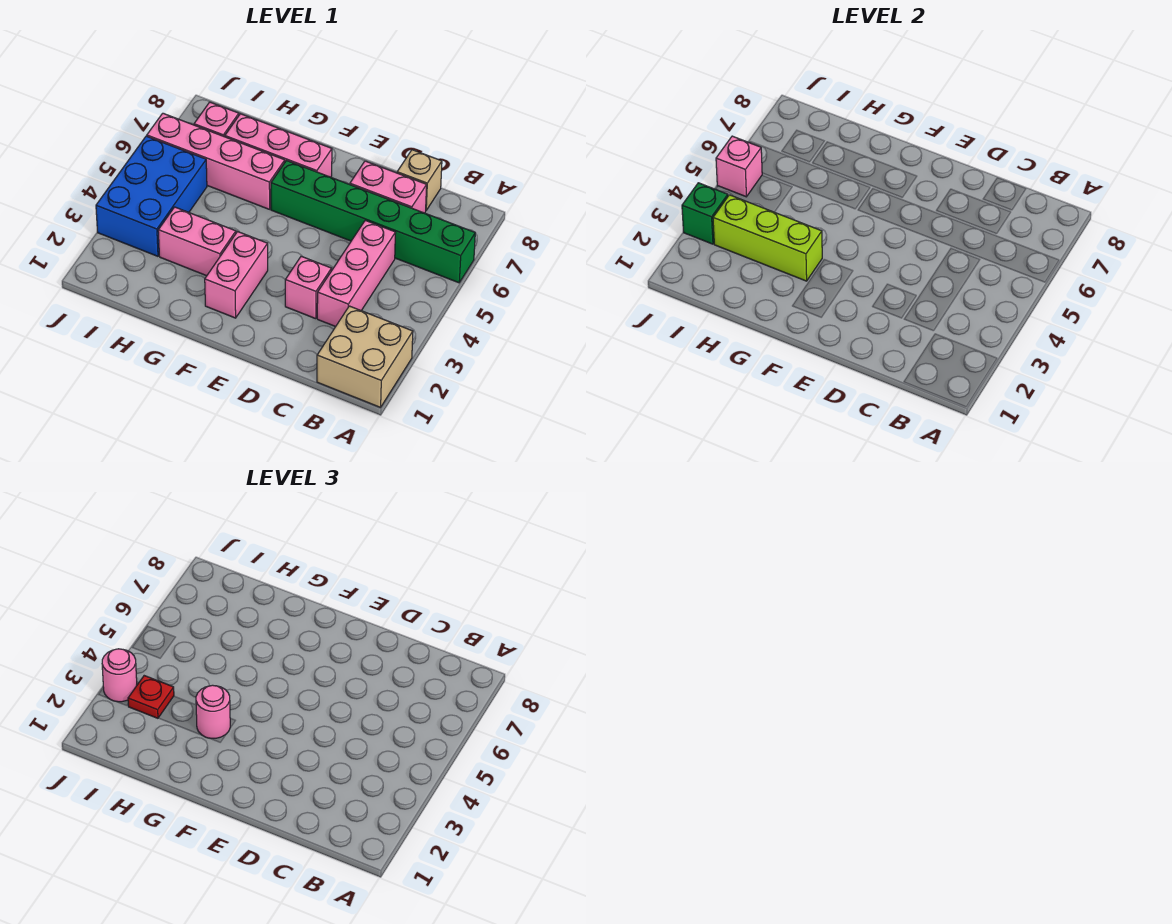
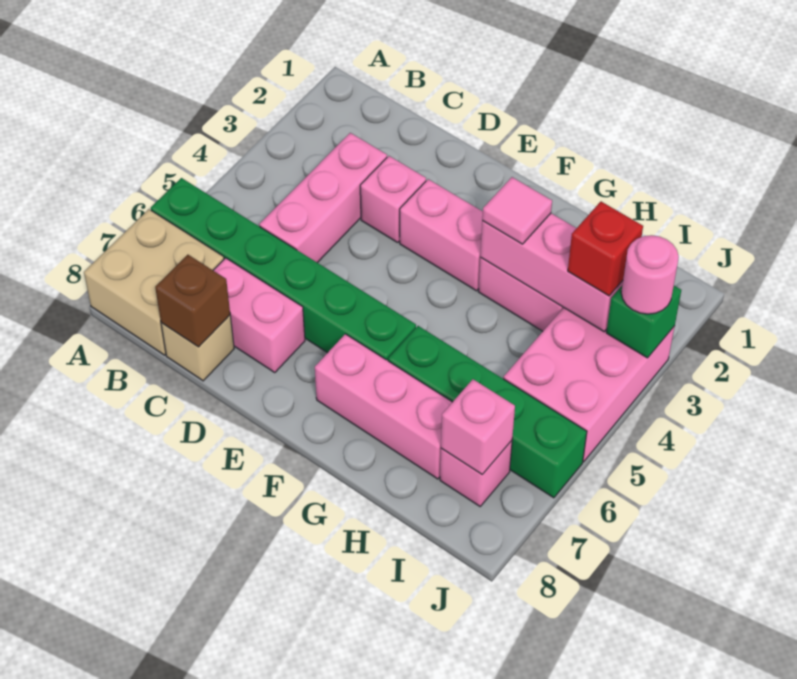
tan 2x2 brick [317,306,413,407] -> tan 2x2 brick moved to [84,209,224,355]
none -> brown 1x1 brick [155,255,230,347]
pink 1x2 brick [205,232,268,318] -> pink 1x2 brick turned to [400,179,483,291]
lime 1x3 brick [713,195,822,281] -> pink 1x3 brick [480,213,623,332]
pink 1x1 round brick [196,685,230,739] -> pink 1x1 tile [482,177,552,244]
pink 1x4 brick [147,113,285,209] -> green 1x4 brick [388,326,587,498]
blue 2x3 brick [96,136,207,256] -> pink 2x3 brick [503,308,675,462]
red 1x1 plate [128,676,174,718] -> red 1x1 brick [568,202,643,296]
pink 1x1 brick [716,136,762,197] -> pink 1x1 brick moved to [441,379,515,474]

